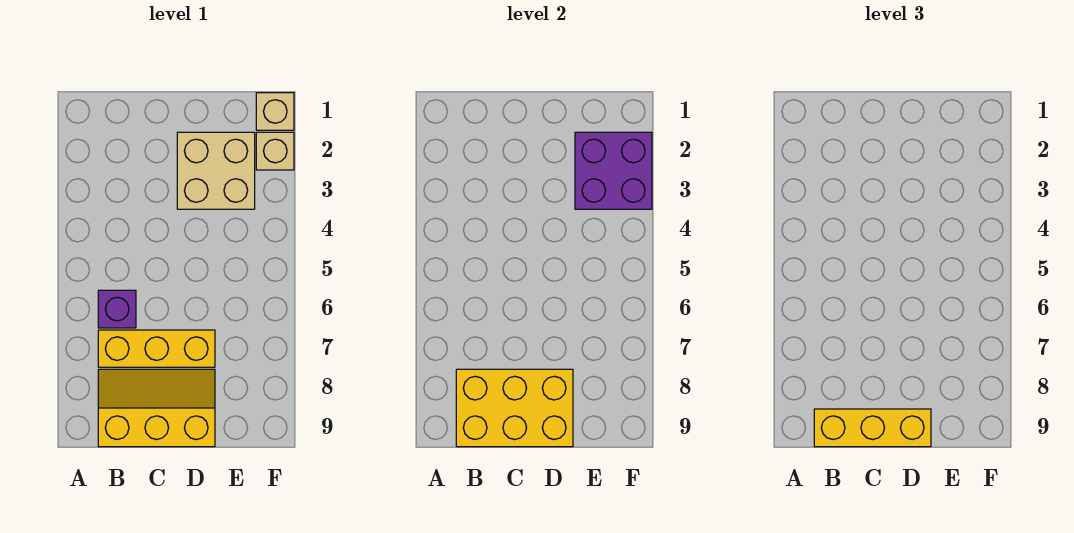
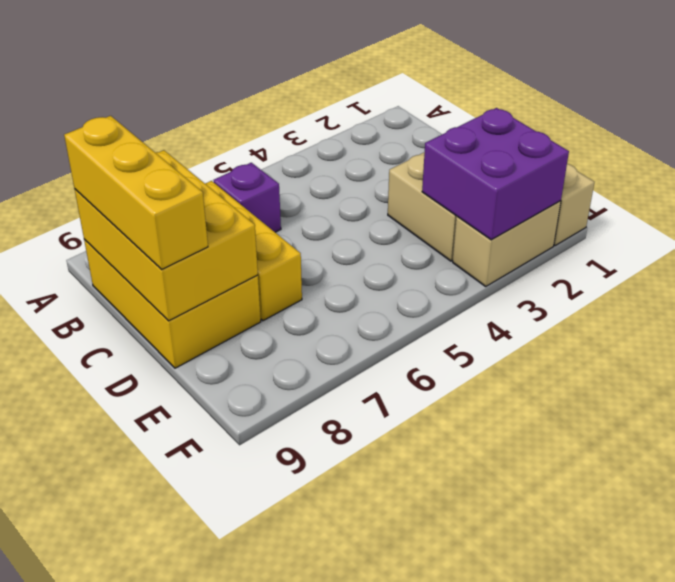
yellow 2x3 slope [98,369,215,447] -> yellow 2x3 brick [84,239,261,368]
tan 1x1 brick [256,132,294,170] -> tan 1x2 brick [453,201,561,286]

